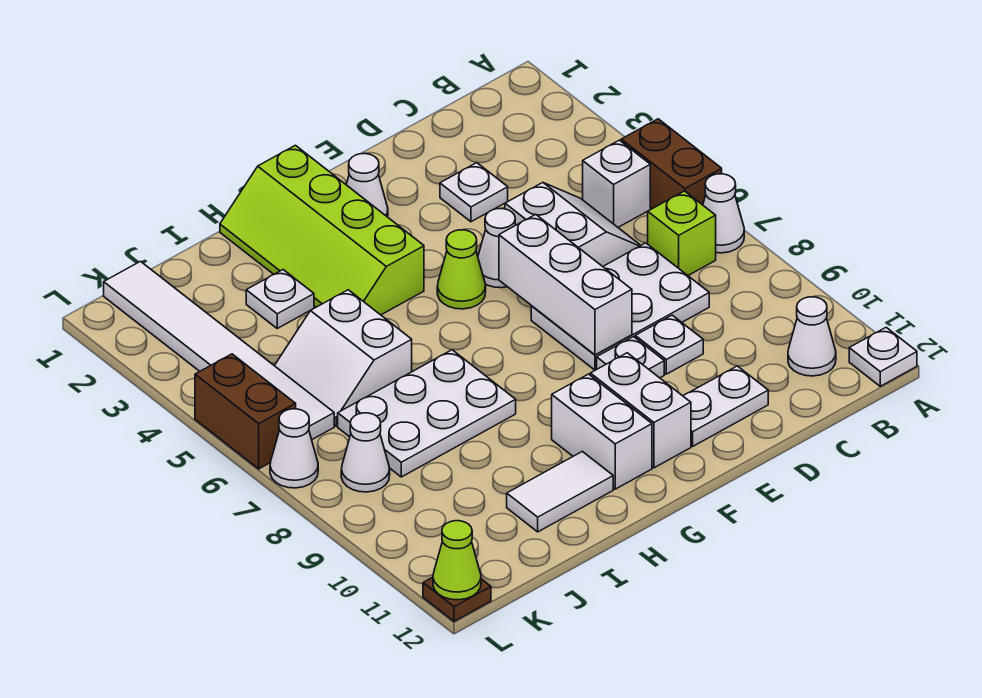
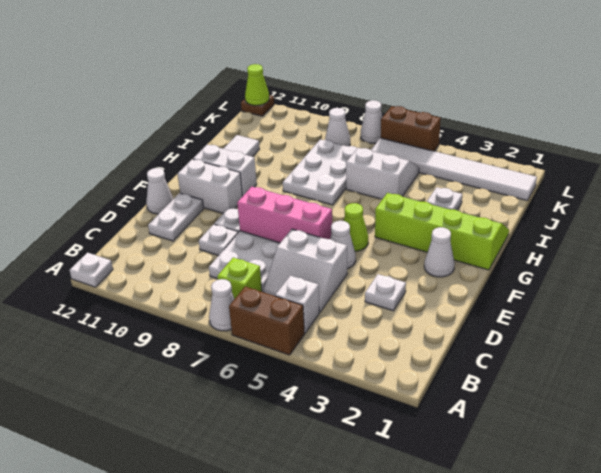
white 1x1 cone [788,297,836,376] -> white 1x1 cone moved to [146,168,173,214]
white 1x3 brick [499,215,632,355] -> pink 1x3 brick [237,187,332,243]

